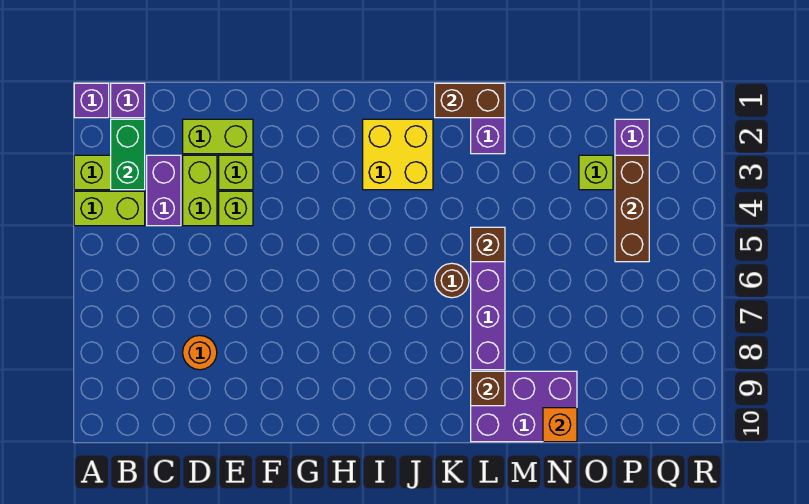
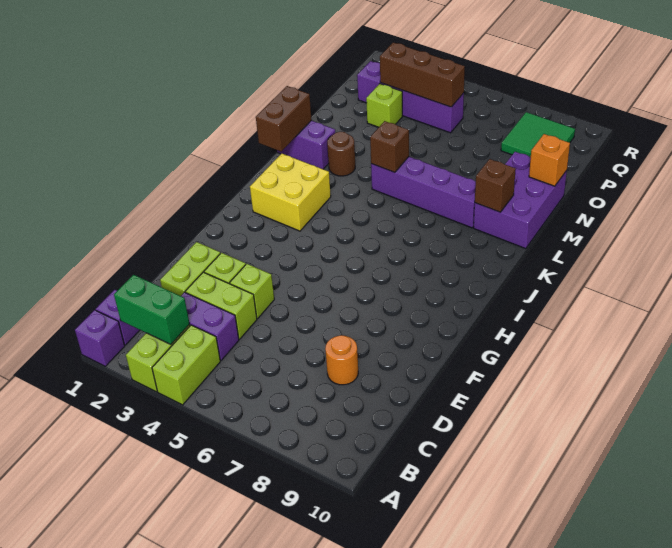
brown 1x1 round brick [435,263,469,298] -> brown 1x1 round brick moved to [327,132,355,176]
none -> green 2x2 tile [501,112,575,157]

